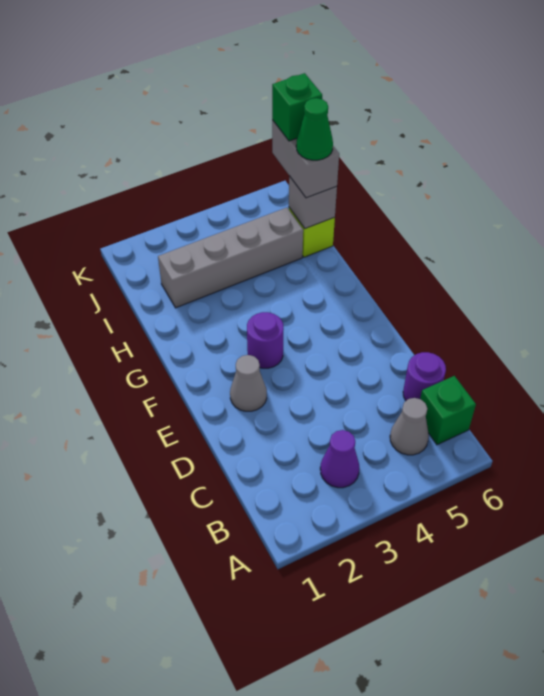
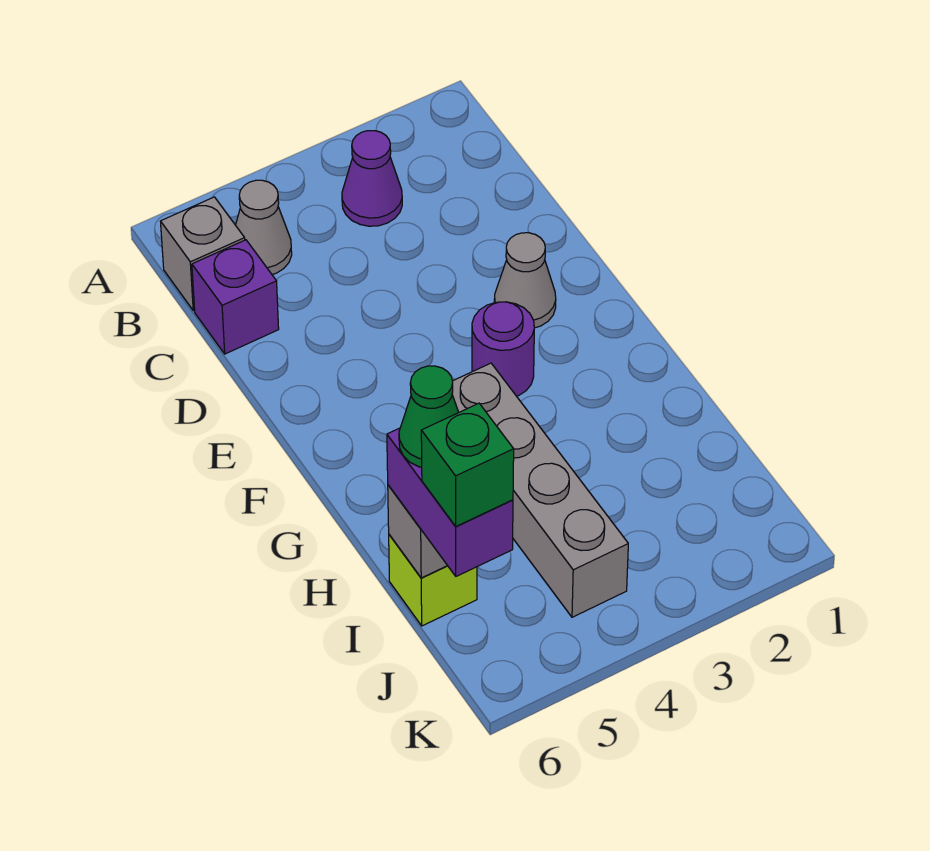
green 1x1 brick [420,376,476,445] -> grey 1x1 brick [160,197,245,311]
purple 1x1 round brick [403,352,446,401] -> purple 1x1 brick [192,240,279,354]
grey 1x4 brick [158,208,303,308] -> grey 1x4 brick turned to [452,363,628,617]
grey 1x2 brick [272,120,339,198] -> purple 1x2 brick [387,428,513,576]

